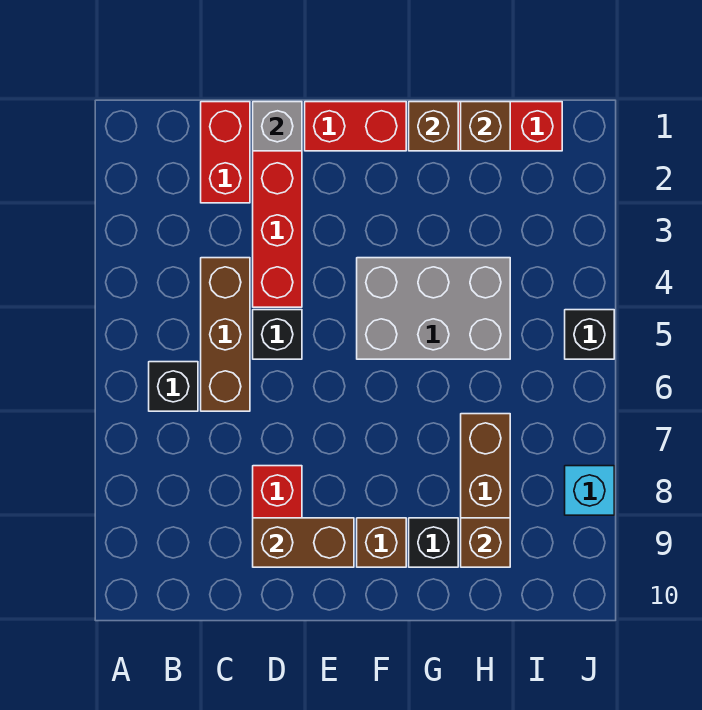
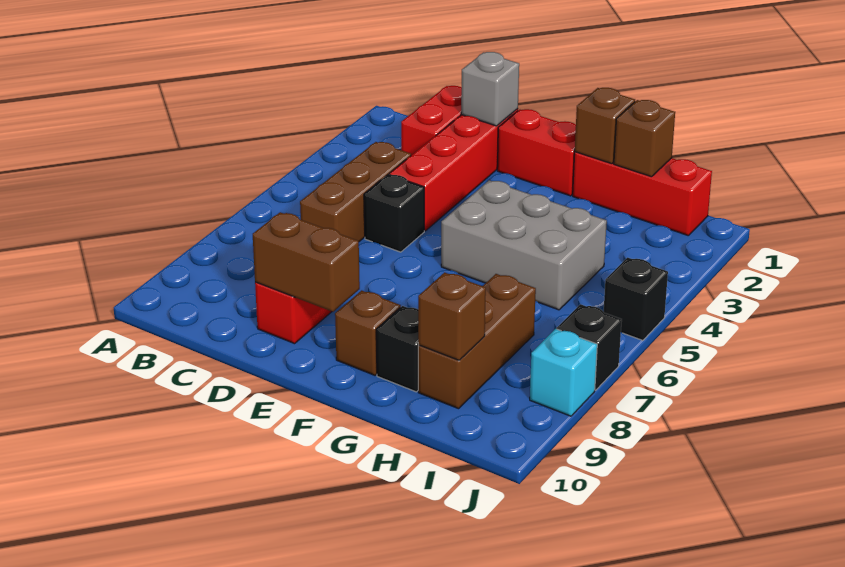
black 1x1 brick [149,362,198,411] -> black 1x1 brick moved to [557,304,622,390]

